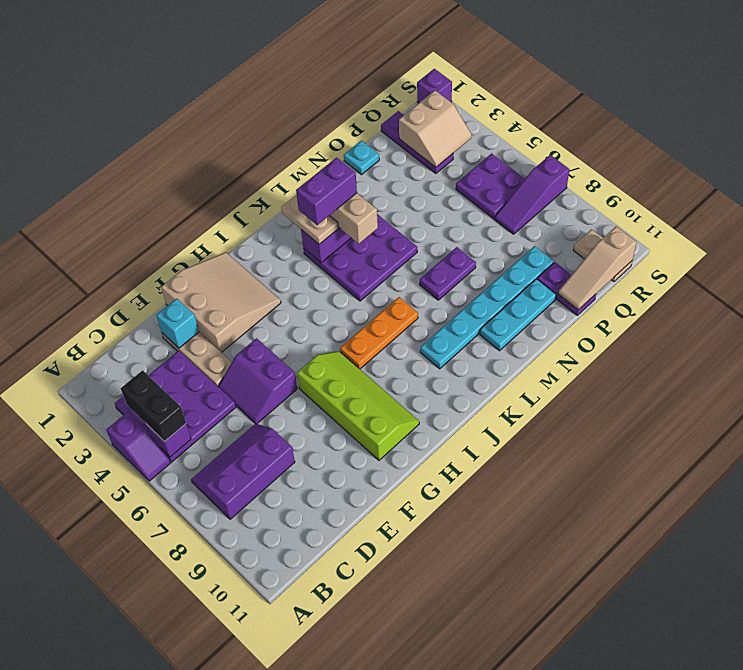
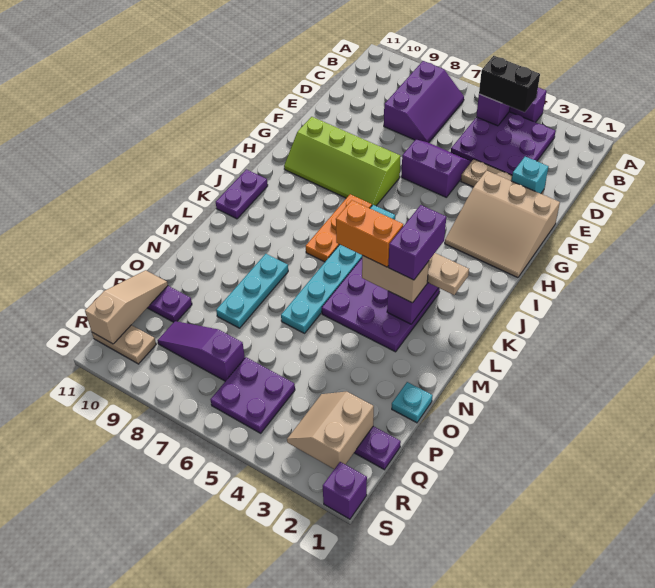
cyan 1x6 plate [420,246,554,369] -> cyan 1x6 plate moved to [281,205,395,333]
none -> orange 1x2 brick [336,200,403,267]
purple 1x2 plate [420,247,476,300] -> purple 1x2 plate moved to [216,169,268,219]
cyan 1x3 plate [480,279,556,351] -> cyan 1x3 plate moved to [216,254,288,328]
purple 1x3 slope [495,155,569,234] -> purple 1x3 slope turned to [157,321,245,381]

